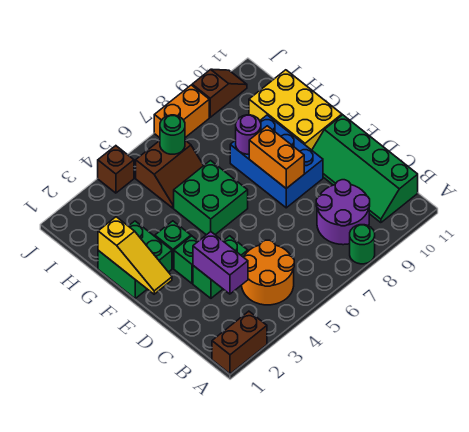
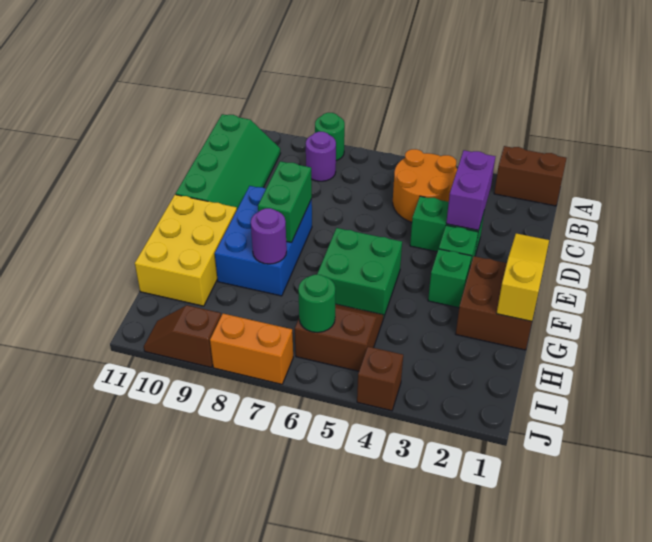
purple 2x2 round brick [316,180,370,245] -> purple 1x1 round brick [306,132,336,181]
orange 1x2 brick [249,126,304,188] -> green 1x2 brick [258,161,312,243]
green 2x2 brick [98,221,172,299] -> brown 2x2 brick [456,256,532,350]

